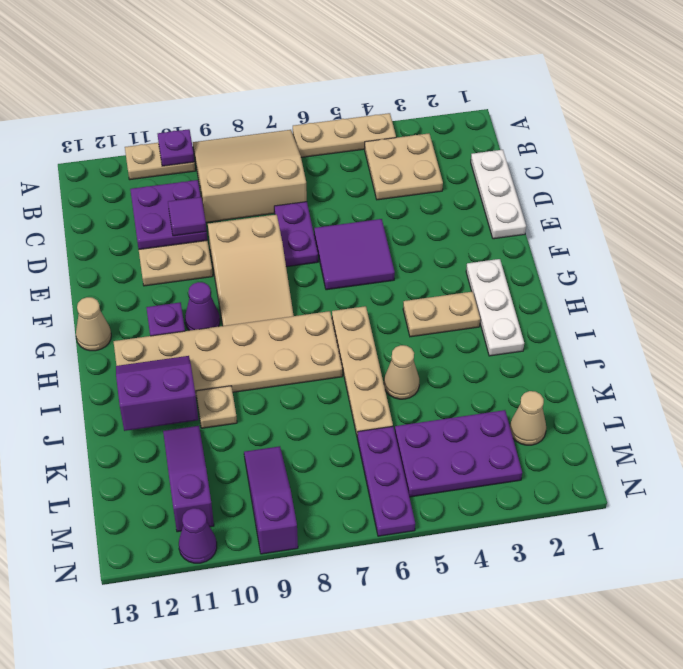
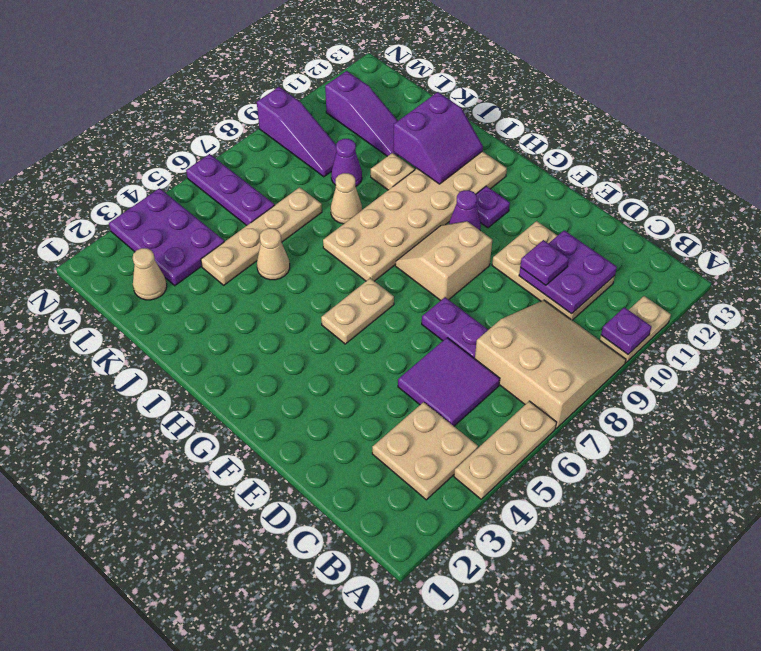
tan 3x3 slope [193,130,307,222] -> tan 3x3 slope turned to [475,300,626,428]
white 1x3 plate [471,150,526,239] -> none
purple 1x1 tile [168,197,207,236] -> purple 1x1 plate [520,240,569,285]
purple 2x2 tile [314,219,395,290] -> purple 2x2 tile moved to [398,338,500,426]
tan 2x3 slope [208,215,294,326] -> tan 2x2 slope [395,221,492,301]
white 1x3 plate [466,259,524,356] -> none
tan 1x1 cone [76,297,111,351] -> tan 1x1 cone moved to [331,173,362,224]
tan 1x2 plate [403,292,480,337] -> tan 1x2 plate moved to [321,278,394,344]
tan 1x4 plate [332,306,393,435] -> tan 1x4 plate turned to [201,187,322,285]
purple 2x3 plate [395,410,522,497] -> purple 2x3 plate turned to [109,188,224,286]
purple 1x1 cone [179,508,217,563] -> purple 1x1 cone moved to [331,139,362,187]

